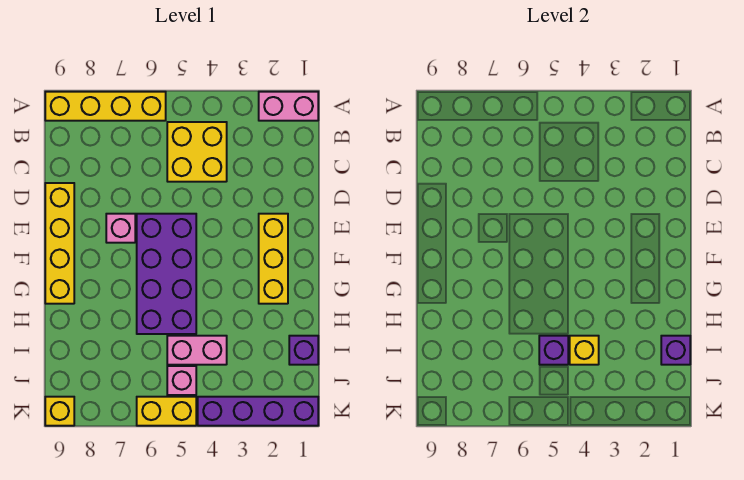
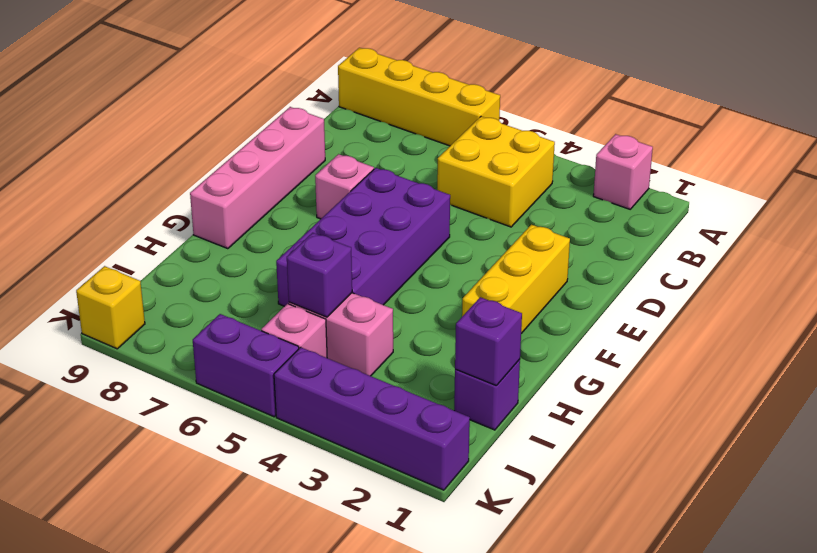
pink 1x2 brick [259,92,318,121] -> pink 1x1 brick [593,134,653,209]
yellow 1x4 brick [45,183,74,304] -> pink 1x4 brick [190,107,325,249]
yellow 1x1 brick [570,336,599,365] -> none
yellow 1x2 brick [137,397,196,426] -> purple 1x2 brick [193,314,299,417]

